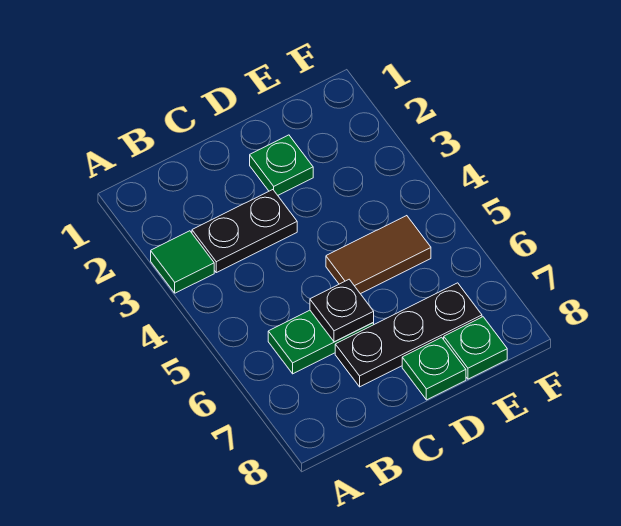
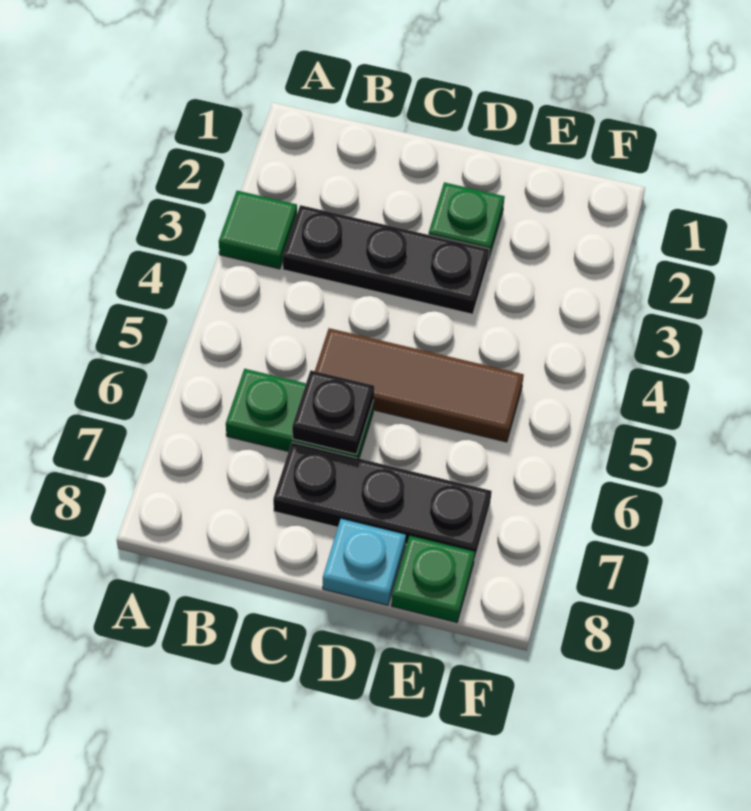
black 1x2 plate [192,190,297,273] -> black 1x3 plate [283,205,489,314]
brown 1x2 tile [326,216,431,294] -> brown 1x3 tile [315,328,524,442]
green 1x1 plate [402,337,466,400] -> cyan 1x1 plate [323,519,406,605]

